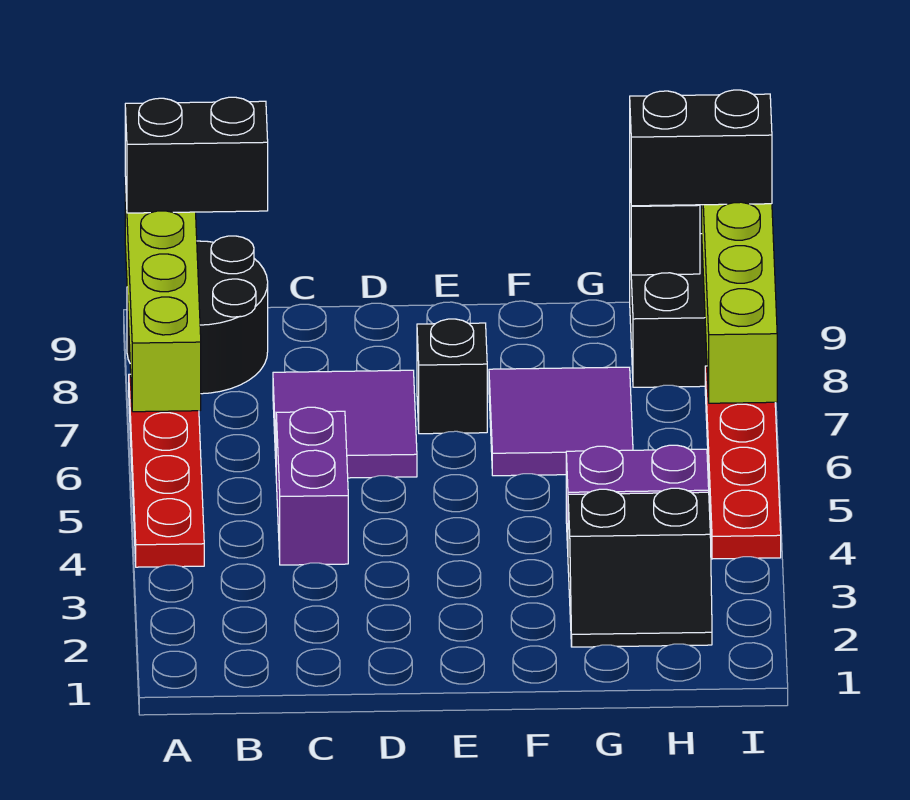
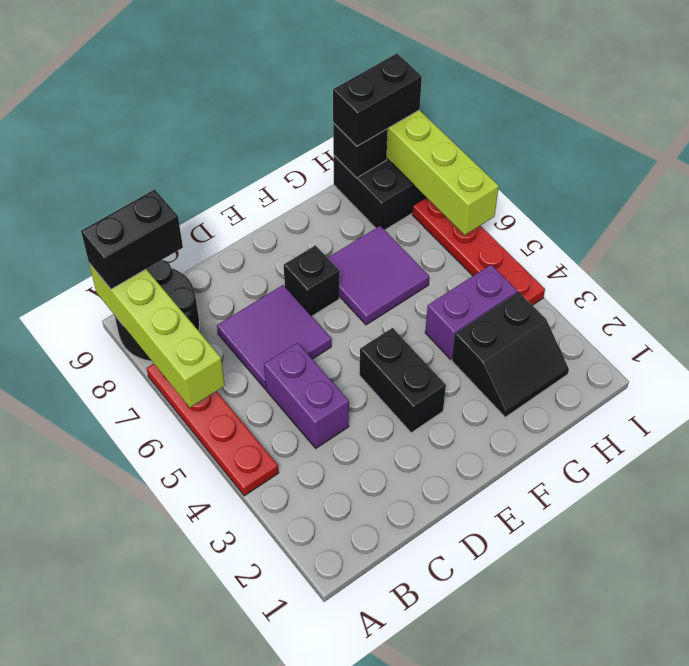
none -> black 1x2 brick [360,328,446,433]

